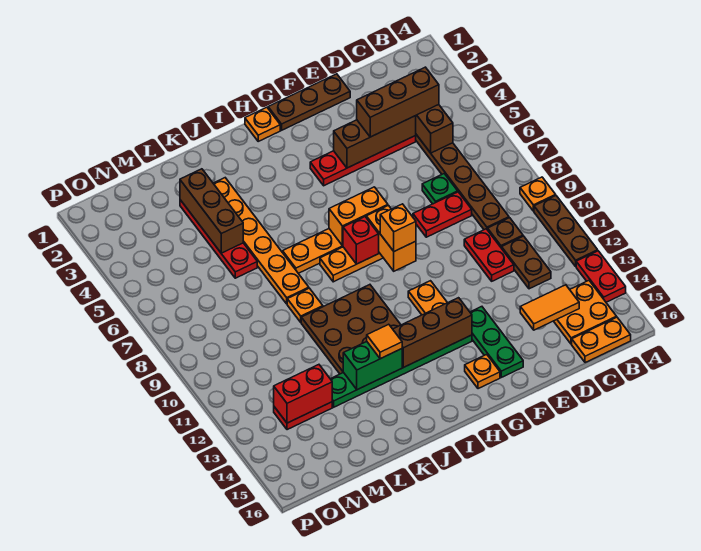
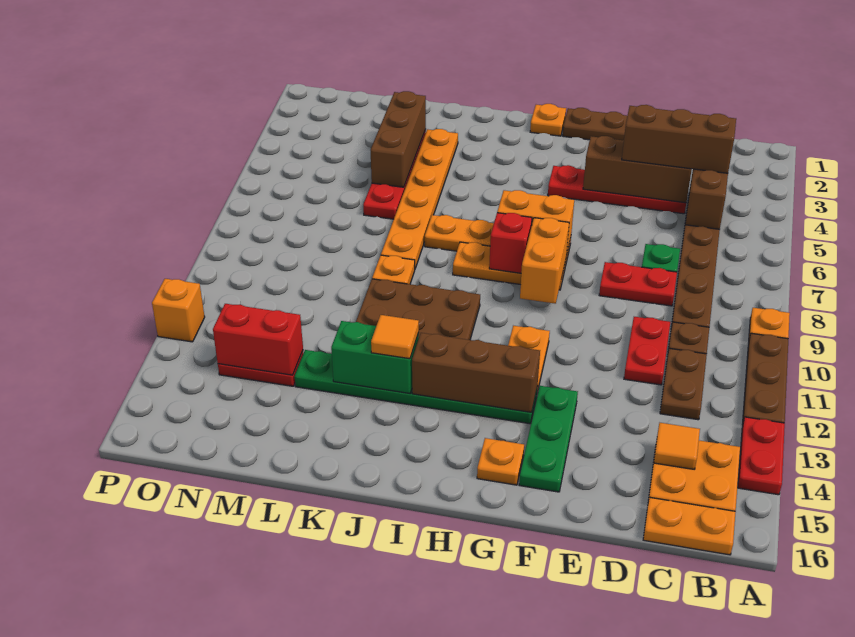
orange 1x2 tile [520,285,579,330] -> orange 1x1 tile [654,423,700,469]
orange 1x1 brick [380,204,416,251] -> orange 1x1 brick moved to [152,279,205,342]

